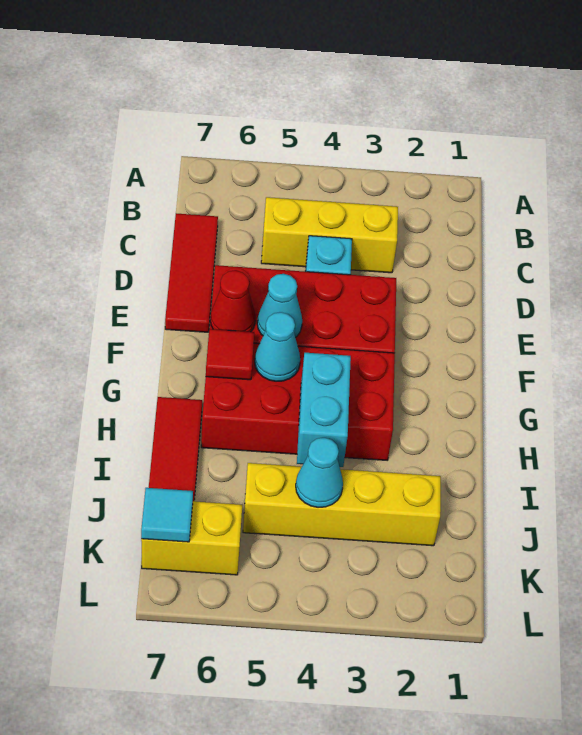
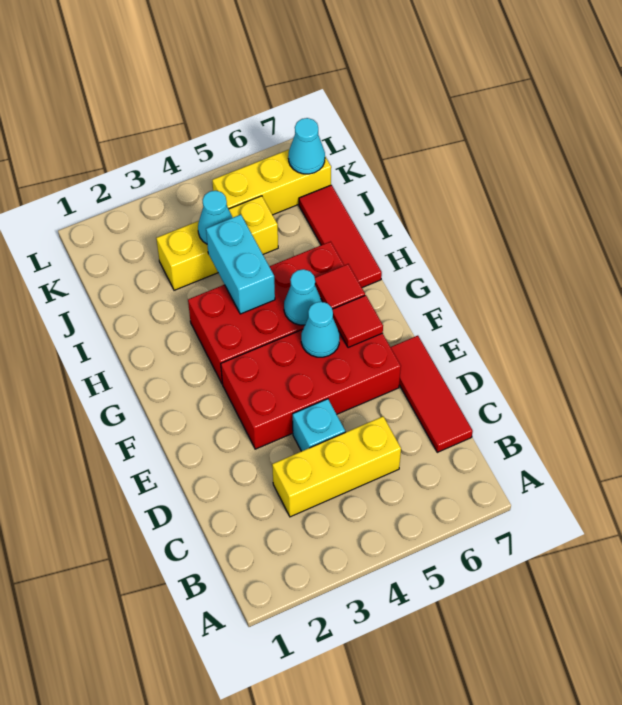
red 1x1 cone [211,270,255,332] -> red 1x1 tile [332,295,383,348]
yellow 1x4 brick [243,463,441,546] -> yellow 1x3 brick [156,196,278,290]
yellow 1x2 brick [141,501,242,575] -> yellow 1x3 brick [212,150,331,215]
cyan 1x1 tile [141,488,193,542] -> cyan 1x1 cone [288,118,325,174]

